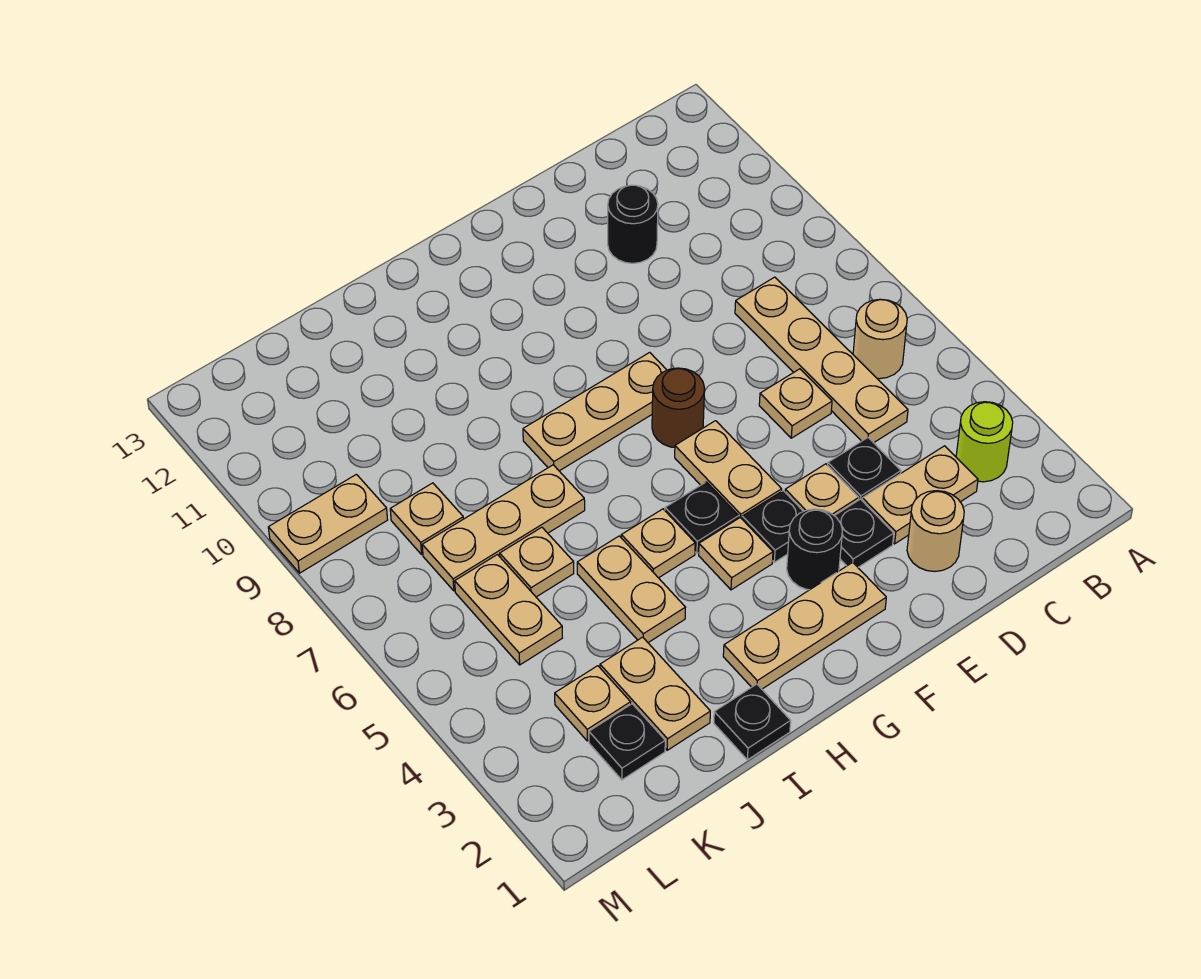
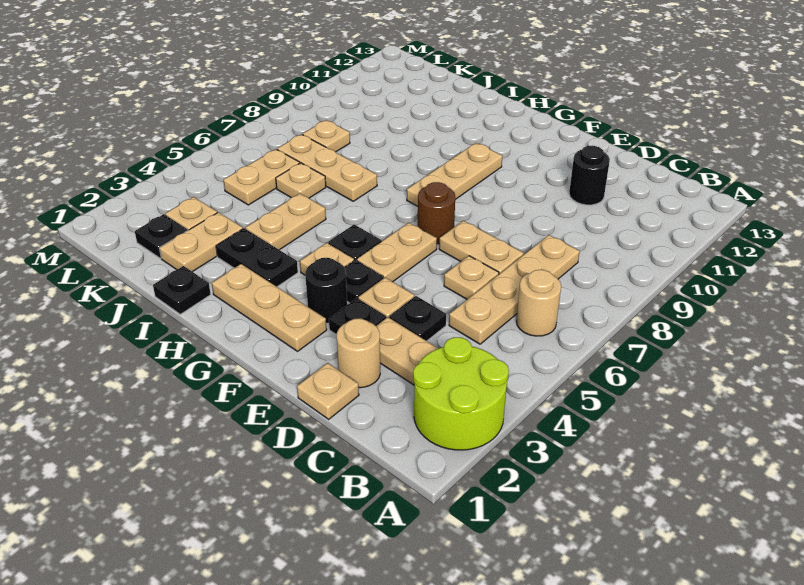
lime 1x1 round brick [956,402,1013,482] -> lime 2x2 round brick [413,337,509,450]
tan 1x3 plate [523,352,667,471] -> tan 1x3 plate turned to [407,143,502,206]
none -> black 1x2 plate [216,228,298,287]
tan 1x1 plate [621,509,695,578] -> tan 1x1 plate moved to [297,363,359,419]
tan 1x2 plate [268,474,387,573] -> tan 1x2 plate moved to [439,221,524,274]

